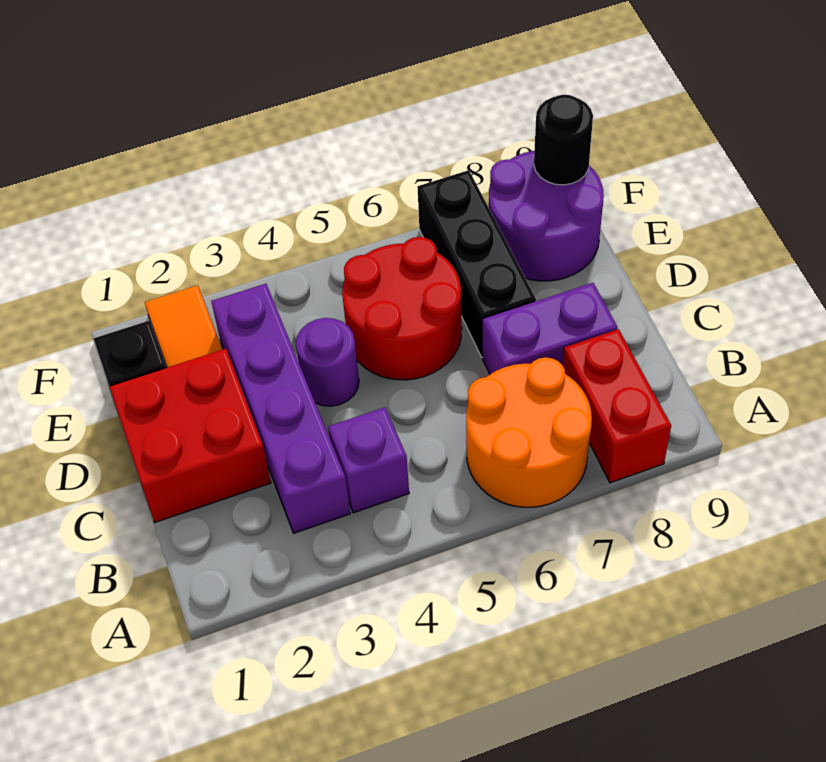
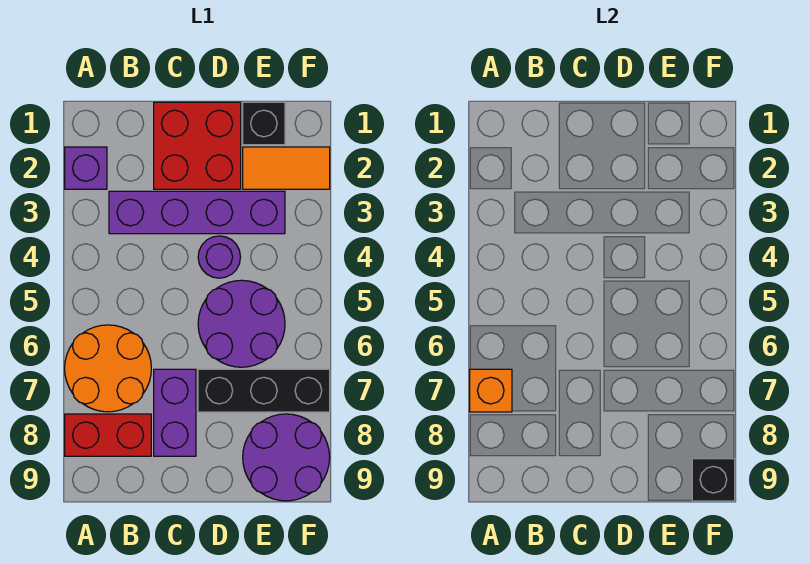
none -> orange 1x1 brick [470,369,512,412]
purple 1x1 brick [328,407,409,513] -> purple 1x1 brick moved to [65,147,107,189]
red 2x2 round brick [342,237,462,380] -> purple 2x2 round brick [198,280,285,367]
black 1x1 round brick [534,95,593,185] -> black 1x1 brick [692,459,735,501]

